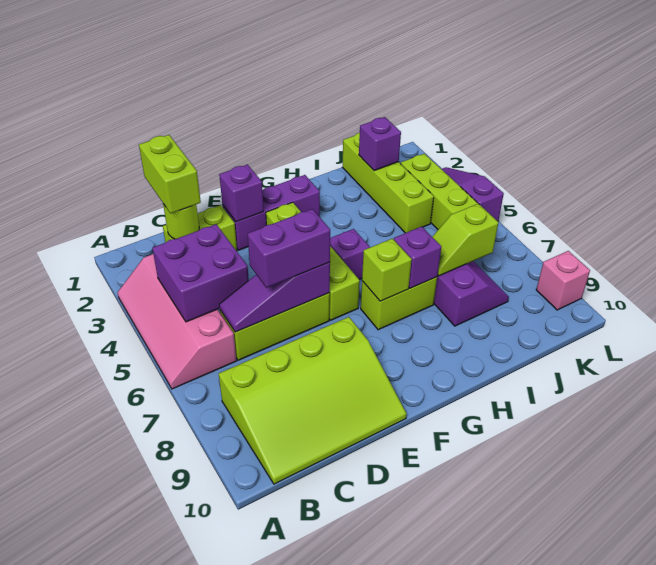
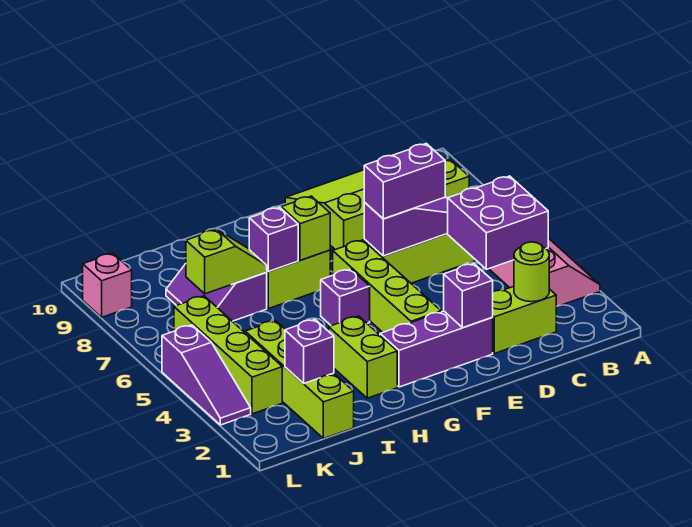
lime 1x2 brick [139,135,201,214] -> lime 1x2 brick moved to [329,316,397,398]

